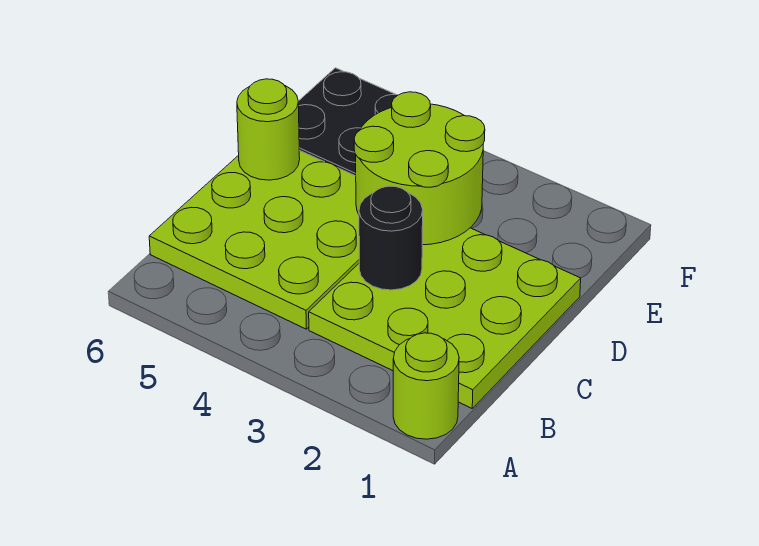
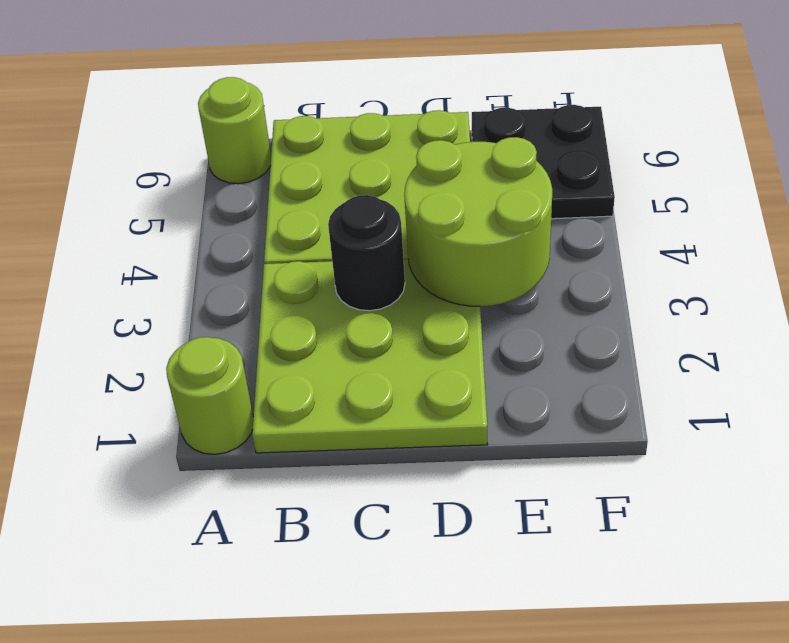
lime 1x1 round brick [237,79,300,180] -> lime 1x1 round brick moved to [198,77,271,184]

